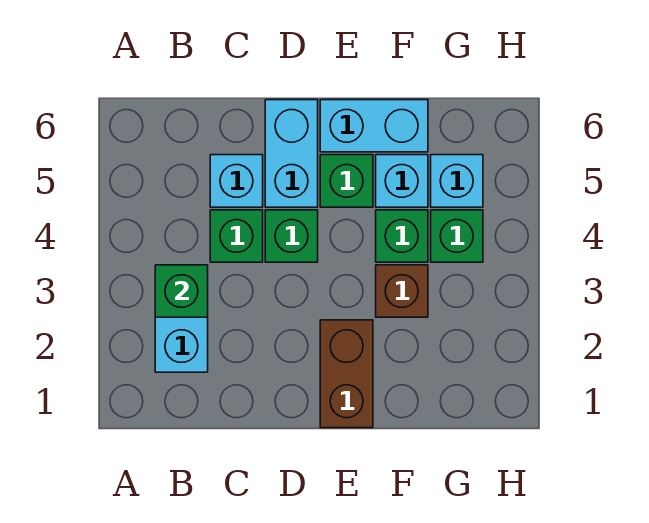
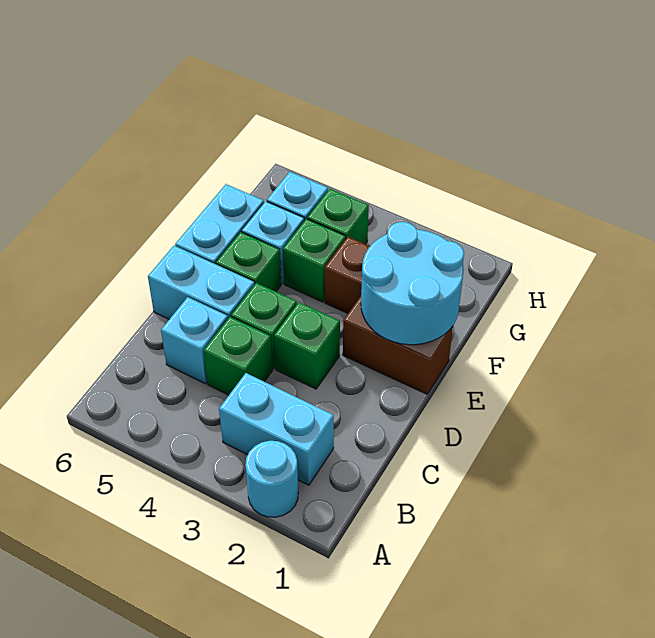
none -> cyan 1x1 round brick [245,441,298,517]
green 1x1 brick [155,265,208,317] -> green 1x1 brick moved to [274,302,340,389]
none -> cyan 2x2 round brick [361,222,464,345]

